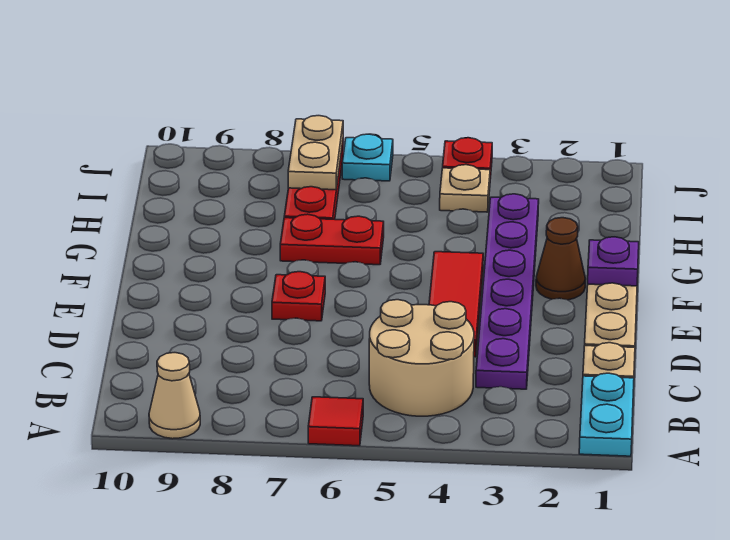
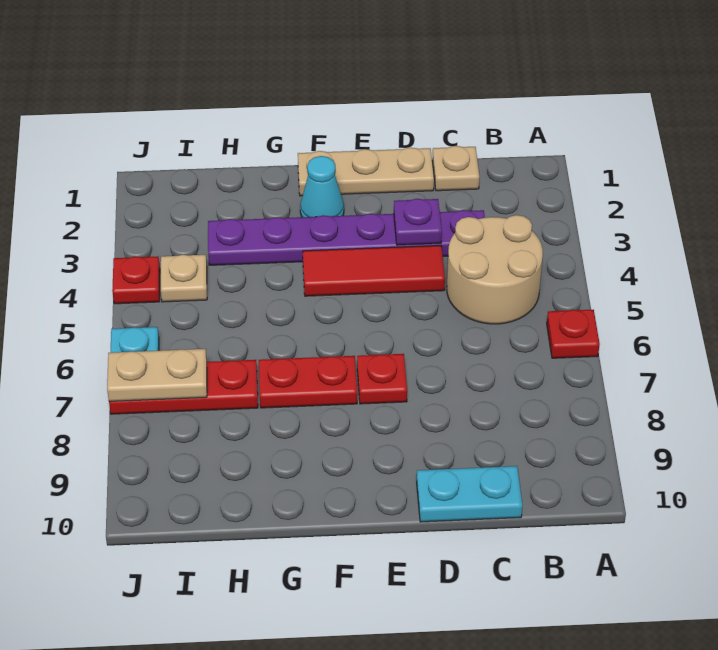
cyan 1x2 plate [579,373,634,456] -> cyan 1x2 plate moved to [417,466,522,522]
red 1x1 tile [308,397,363,446] -> red 1x1 plate [547,310,600,358]
tan 1x1 cone [149,353,200,439] -> none
purple 1x1 plate [588,237,639,286] -> purple 1x1 plate moved to [394,199,442,245]
brown 1x1 cone [536,218,585,300] -> cyan 1x1 cone [300,156,344,217]
red 1x2 plate [280,214,384,265] -> red 1x2 plate turned to [259,356,357,408]

